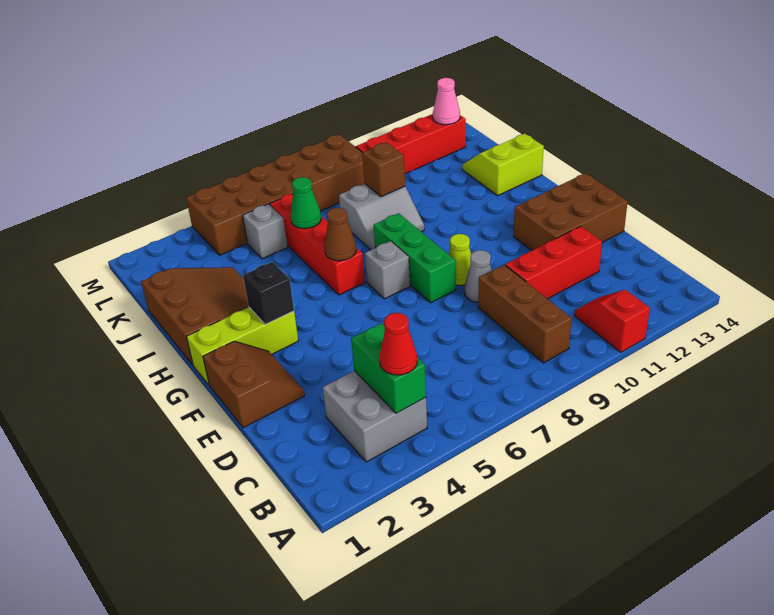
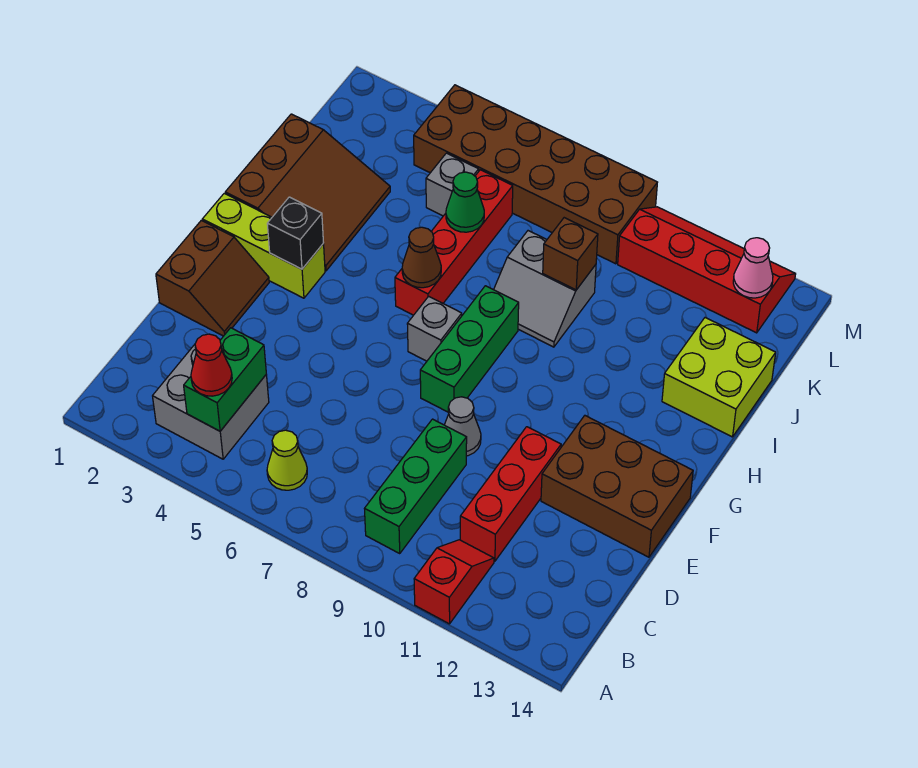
brown 1x3 brick [478,265,572,363] -> green 1x3 brick [364,419,467,553]
red 1x3 brick [505,226,602,299] -> red 1x3 brick turned to [460,427,561,561]
lime 1x1 cone [449,234,471,285] -> lime 1x1 cone moved to [267,430,307,490]
lime 2x2 slope [462,134,544,195] -> lime 2x2 brick [662,318,776,437]

